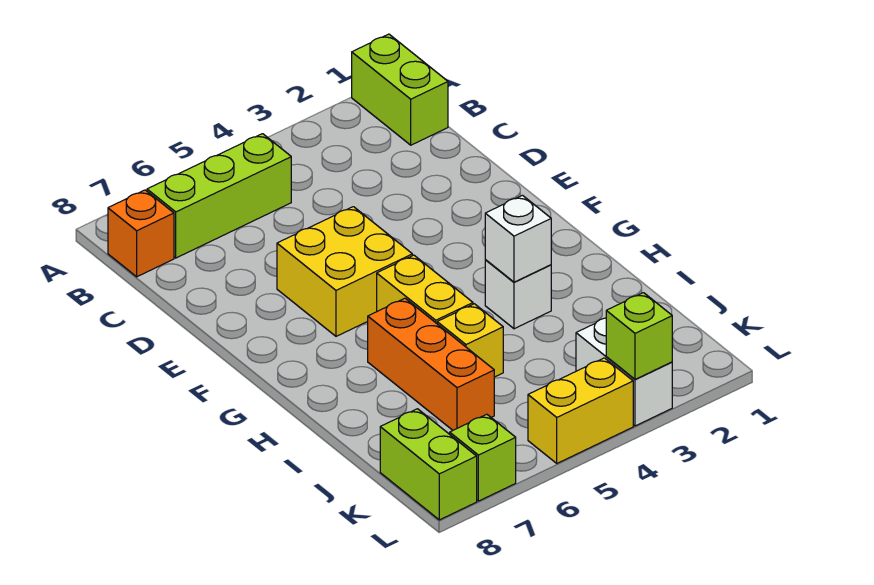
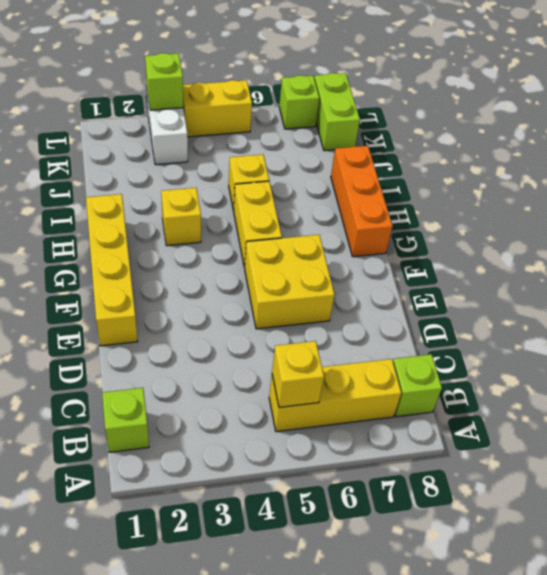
lime 1x2 brick [352,34,448,145] -> lime 1x1 brick [102,388,149,452]
lime 1x3 brick [147,134,291,258] -> yellow 1x3 brick [269,359,401,432]
none -> yellow 1x1 brick [272,341,324,407]
orange 1x1 brick [108,190,174,277] -> lime 1x1 brick [393,354,442,417]
none -> yellow 1x4 brick [86,194,138,346]
white 1x1 brick [485,260,551,329] -> yellow 1x1 brick [161,188,201,246]
white 1x1 brick [485,195,551,282] -> none
orange 1x3 brick [368,298,494,430] -> orange 1x3 brick moved to [331,146,393,257]

